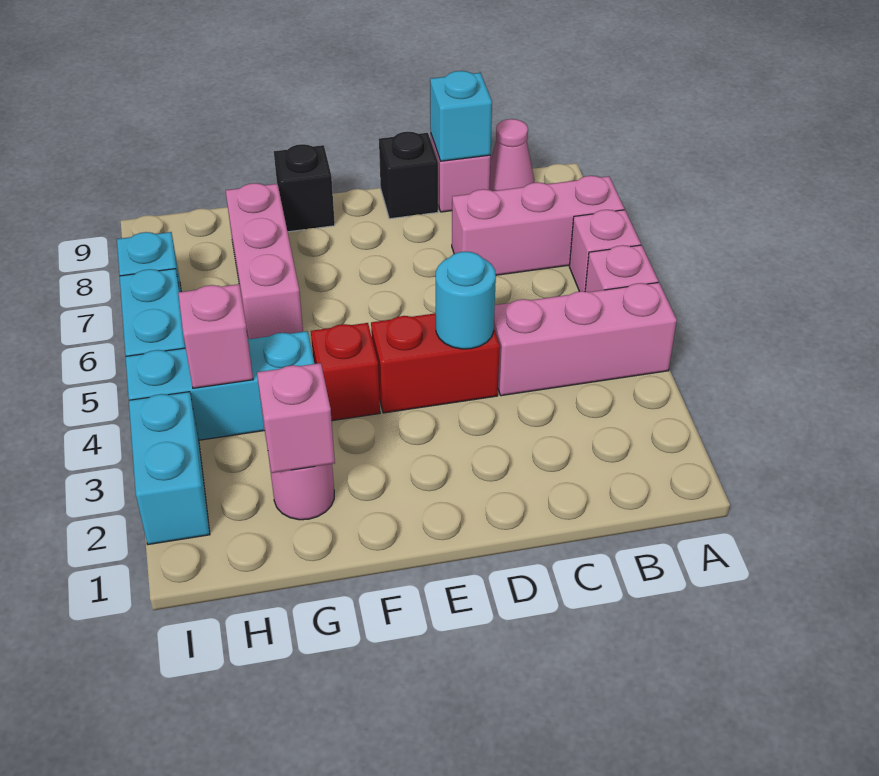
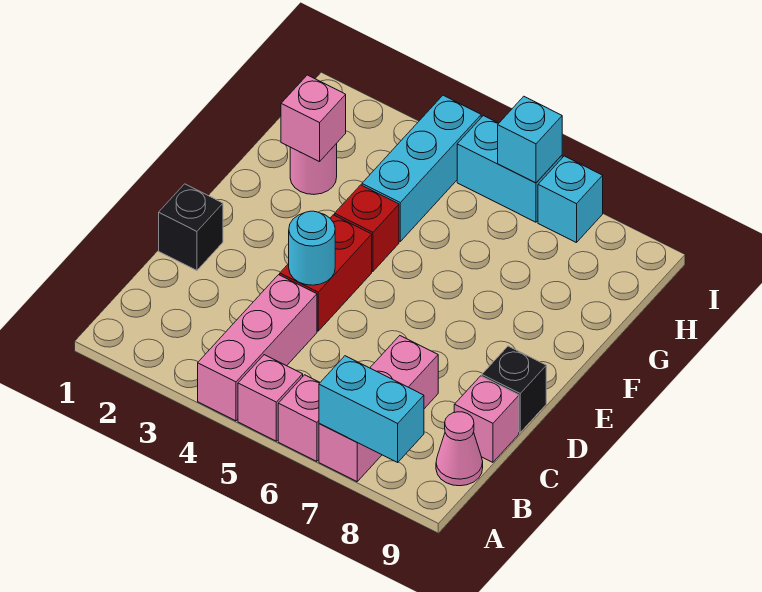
cyan 1x1 brick [430,71,492,161] -> cyan 1x1 brick moved to [498,96,562,183]
black 1x1 brick [274,144,335,232] -> black 1x1 brick moved to [159,184,223,270]
pink 1x3 brick [226,183,303,339] -> none
pink 1x1 brick [178,284,253,388] -> none
cyan 1x2 brick [129,392,210,545] -> cyan 1x2 brick moved to [319,356,424,462]

